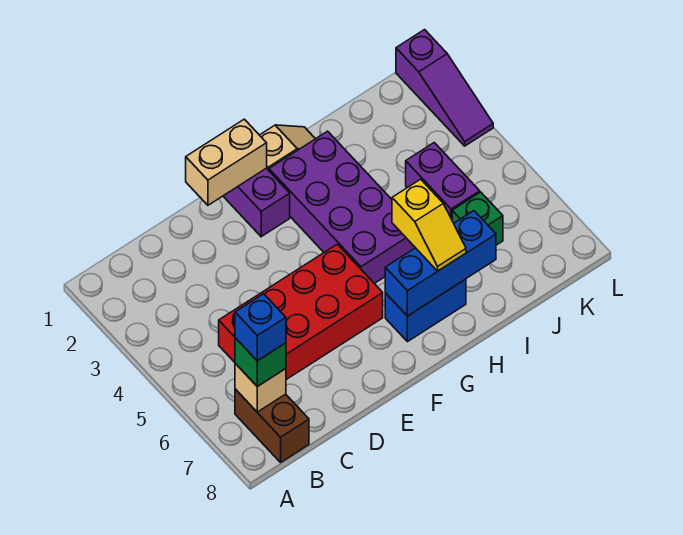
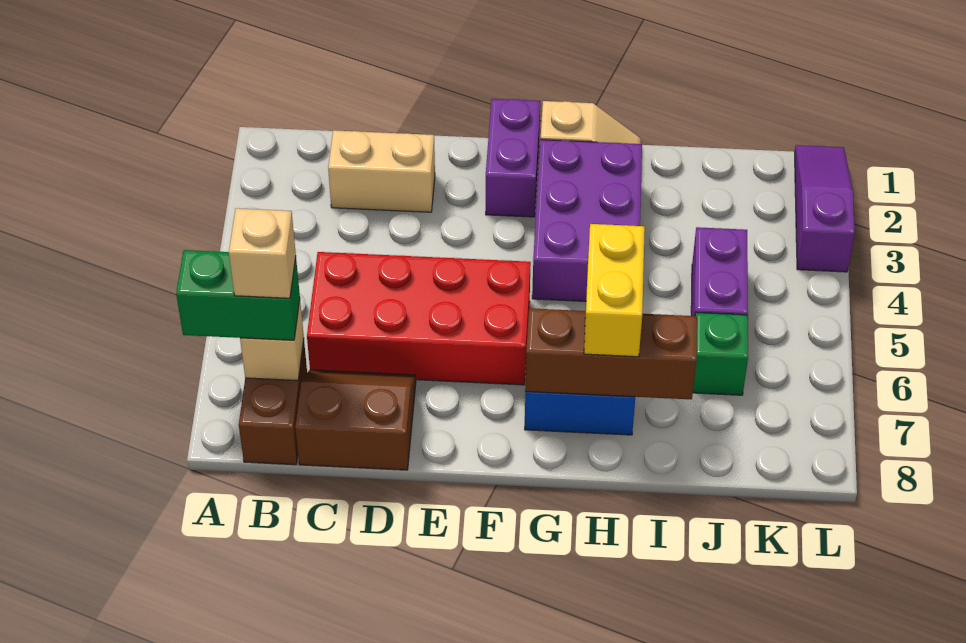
green 1x1 brick [235,338,286,386] -> green 1x2 brick [176,250,300,340]
blue 1x1 brick [235,294,286,361] -> tan 1x1 brick [229,208,296,298]
none -> brown 2x2 slope [295,370,416,470]
tan 1x2 brick [186,119,267,205] -> tan 1x2 brick moved to [328,130,435,212]
purple 2x4 brick [269,131,415,284] -> purple 2x3 brick [532,140,642,301]
blue 1x3 brick [385,211,496,316] -> brown 1x3 brick [525,308,697,399]
yellow 1x2 slope [392,179,466,271] -> yellow 1x2 brick [584,224,645,357]
purple 1x3 slope [396,30,493,146] -> purple 1x3 slope turned to [795,145,855,272]

